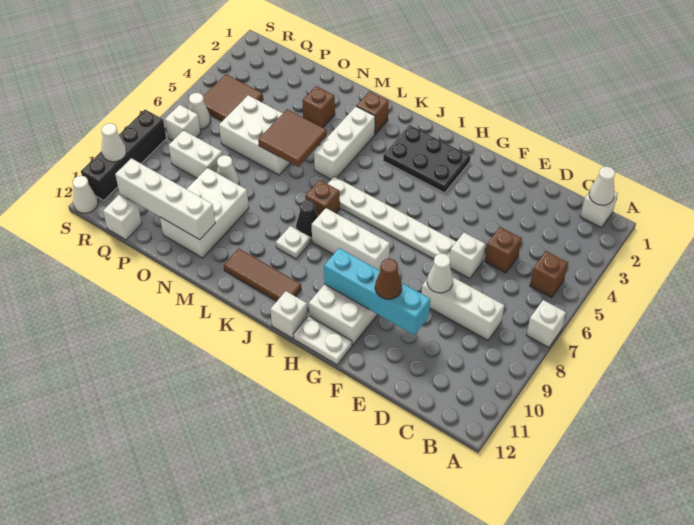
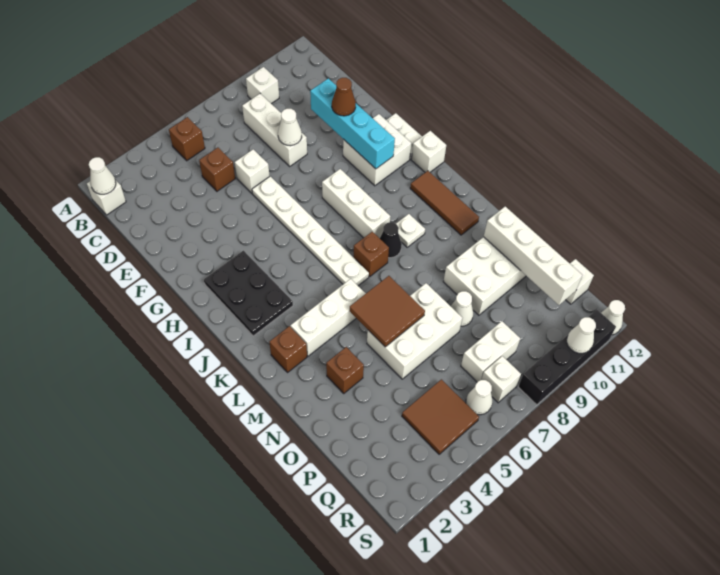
white 1x1 brick [527,300,566,348] -> white 1x1 brick moved to [246,67,279,104]
white 2x3 brick [219,95,290,175] -> white 2x3 brick turned to [367,283,462,379]
white 1x2 brick [169,130,222,178] -> white 1x2 brick turned to [461,321,520,382]

